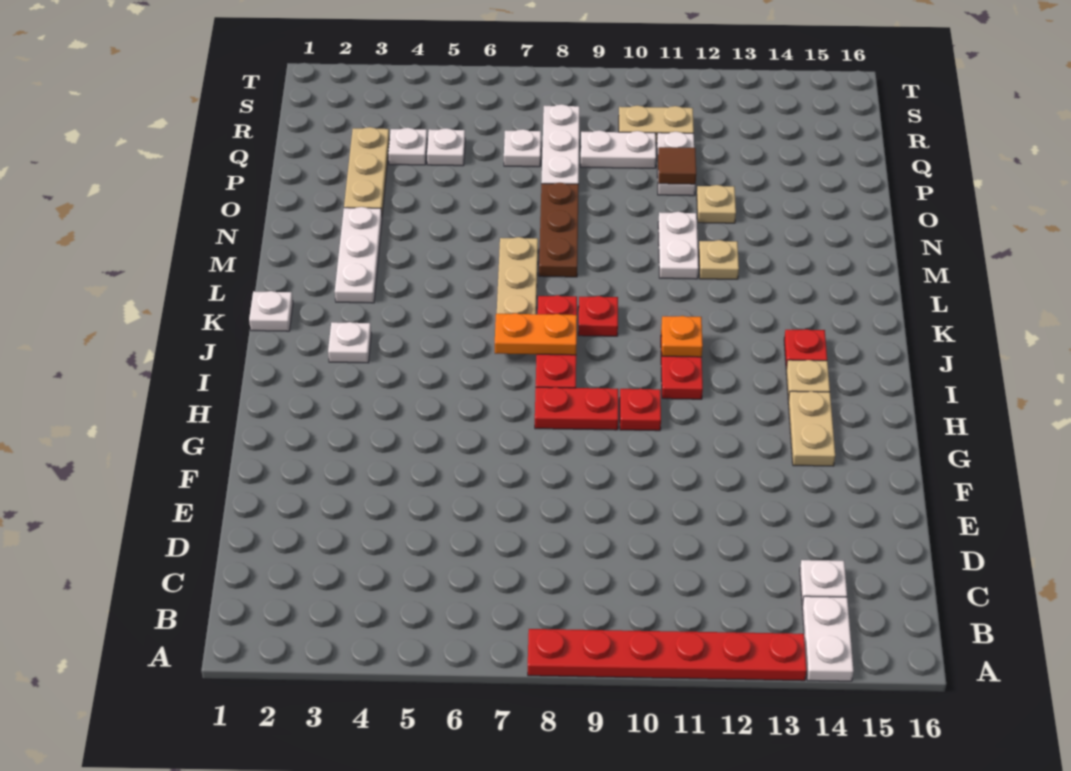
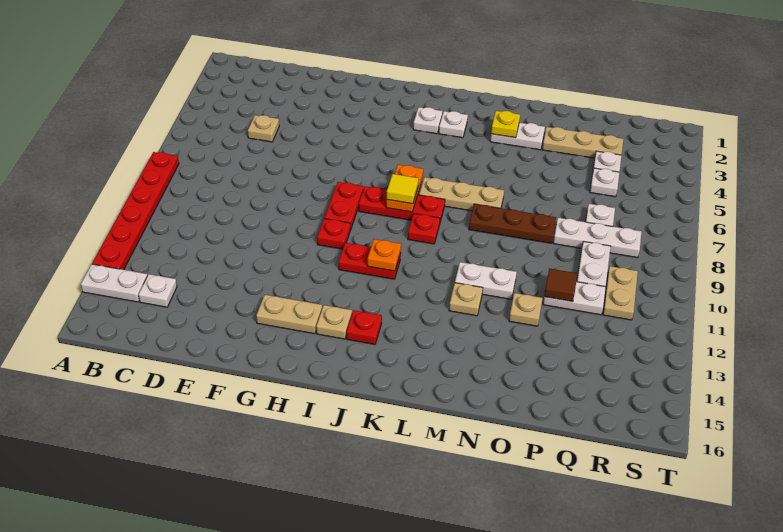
none -> tan 1x1 plate [248,115,279,142]
none -> yellow 1x1 tile [386,174,419,204]
white 1x1 plate [249,291,293,331] -> white 1x1 plate moved to [439,111,468,138]
white 1x3 plate [335,207,382,303] -> white 1x2 plate [490,123,545,150]
none -> yellow 1x1 plate [491,111,520,138]

